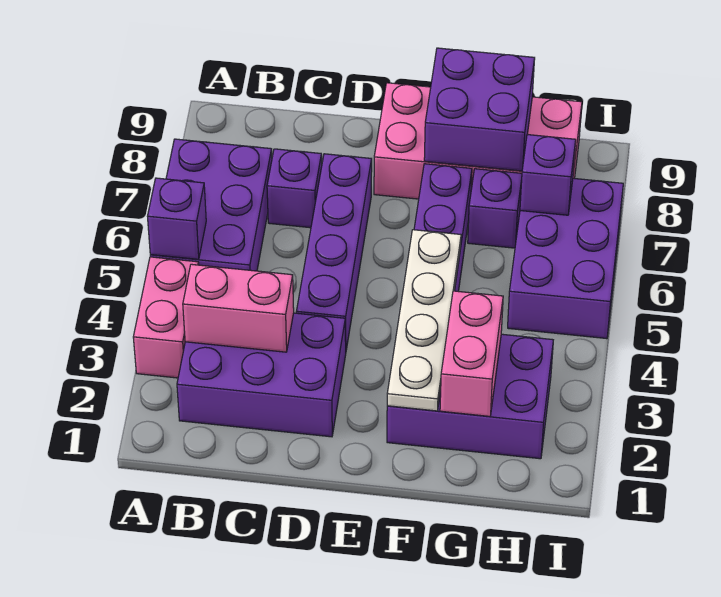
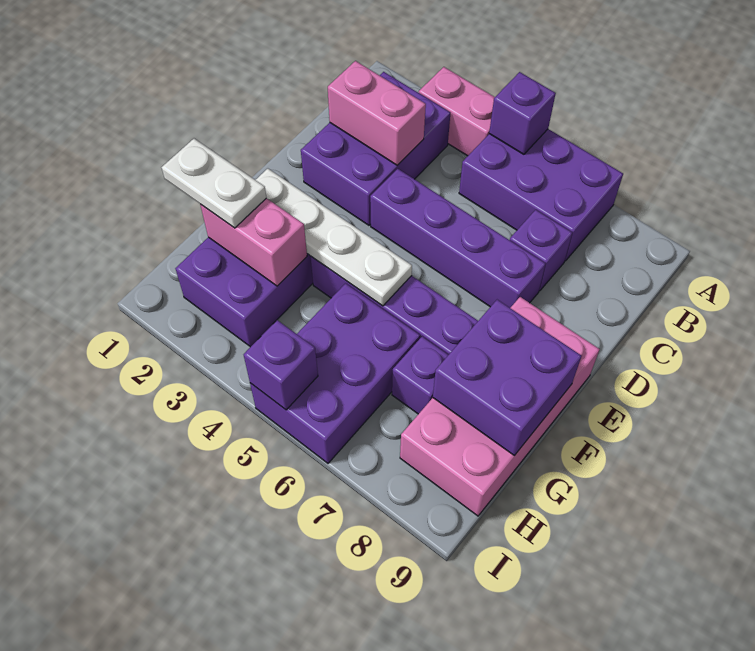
pink 1x2 brick [183,264,294,352] -> pink 1x2 brick turned to [328,61,426,165]
none -> white 1x2 plate [162,139,267,228]
purple 2x3 brick [508,178,623,339] -> purple 2x3 brick turned to [250,283,420,463]
purple 1x1 brick [520,135,576,215] -> purple 1x1 brick moved to [244,320,318,410]

